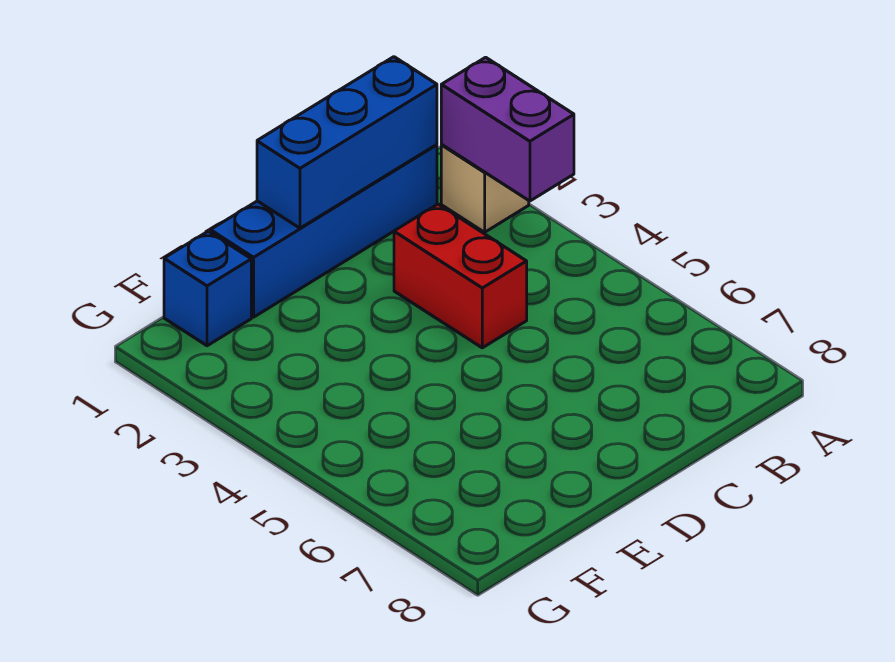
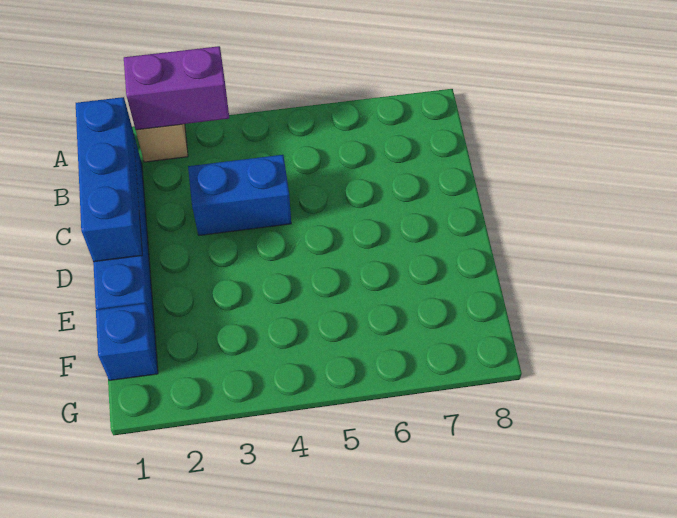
red 1x2 brick [394,204,527,348] -> blue 1x2 brick [188,155,291,236]

